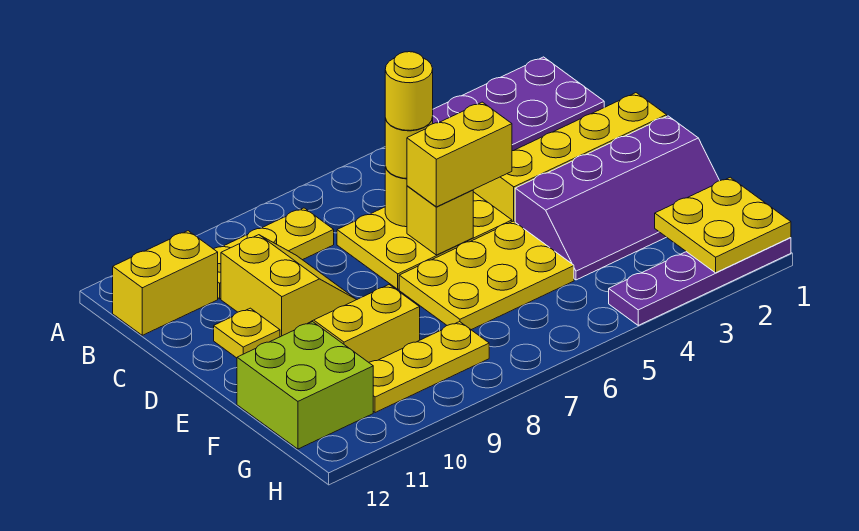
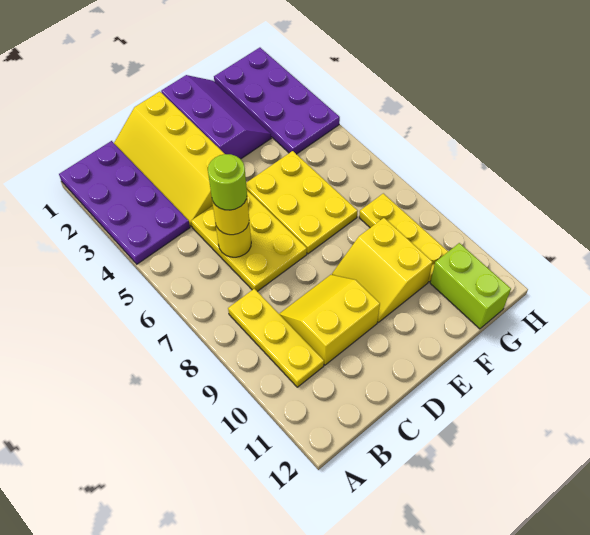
yellow 1x2 brick [113,231,218,335] -> none
yellow 1x1 round brick [385,52,433,130] -> lime 1x1 round brick [208,154,247,210]
yellow 1x2 brick [407,102,512,207] -> none
yellow 1x1 brick [407,186,473,255] -> none
yellow 1x1 plate [214,308,280,358] -> none
purple 2x4 slope [515,116,720,280] -> purple 2x3 slope [161,75,271,159]
lime 2x2 brick [237,322,373,449] -> lime 1x2 brick [430,243,511,329]
yellow 2x2 plate [655,177,791,273] -> none
purple 1x4 plate [609,238,791,325] -> purple 2x4 plate [214,48,340,154]

